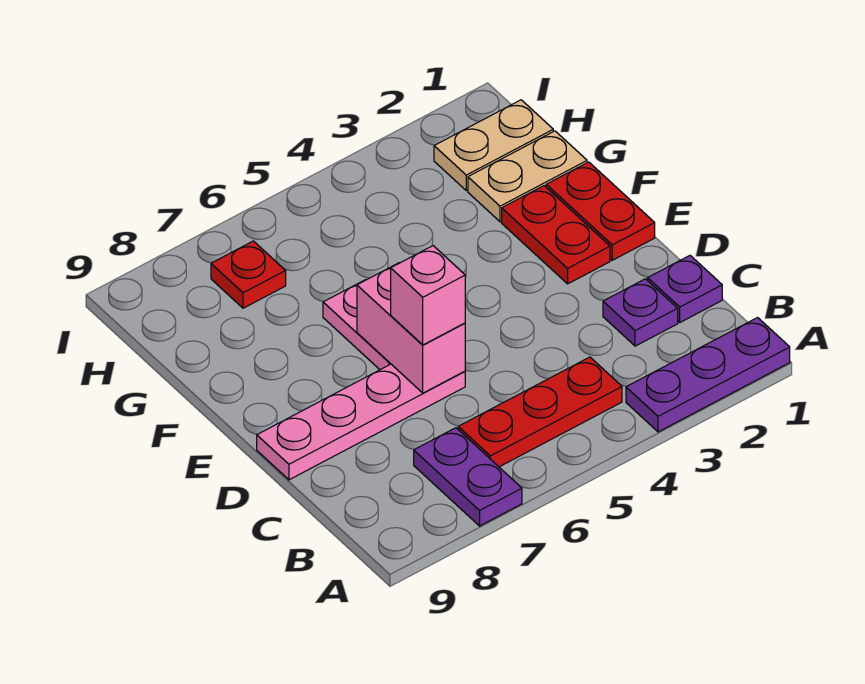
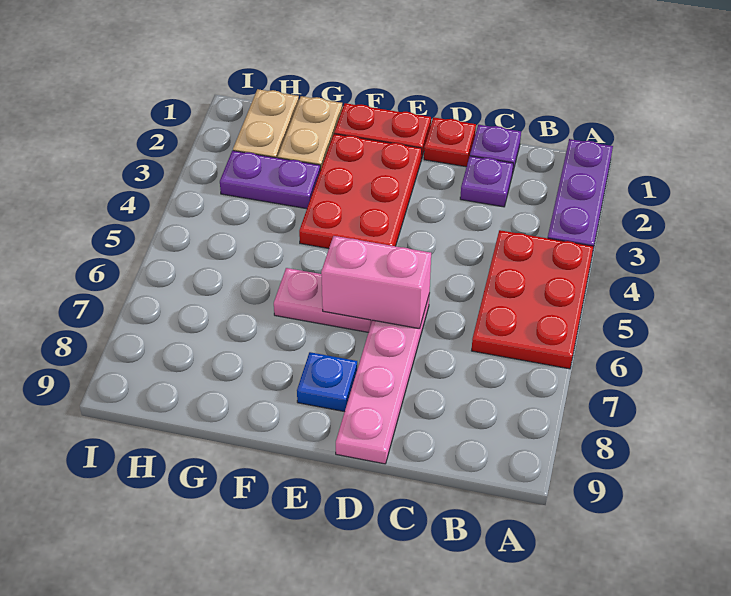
purple 1x2 plate [414,428,522,526] -> purple 1x2 plate moved to [220,151,320,209]
red 1x3 plate [458,357,622,467] -> red 2x3 plate [472,230,594,369]
pink 1x1 brick [391,246,465,345] -> none
red 1x2 plate [502,186,610,284] -> red 2x3 plate [299,134,422,249]
none -> blue 1x1 plate [297,352,357,412]
red 1x1 plate [211,241,286,308] -> red 1x1 plate moved to [424,117,476,167]

